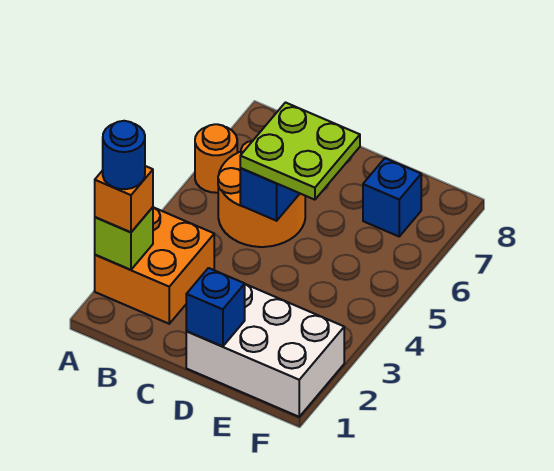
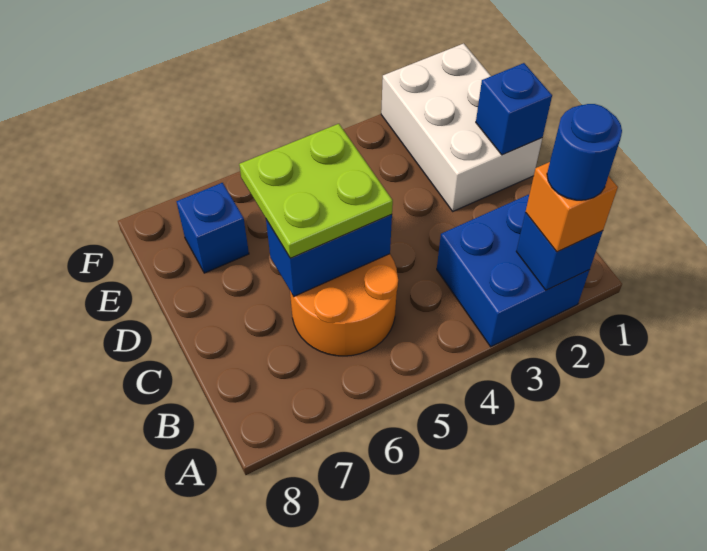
orange 2x2 brick [95,207,214,324] -> blue 2x2 brick [437,195,589,347]
lime 1x1 brick [95,207,153,270] -> blue 1x1 brick [516,213,603,290]
orange 1x1 round brick [195,124,237,193] -> none

